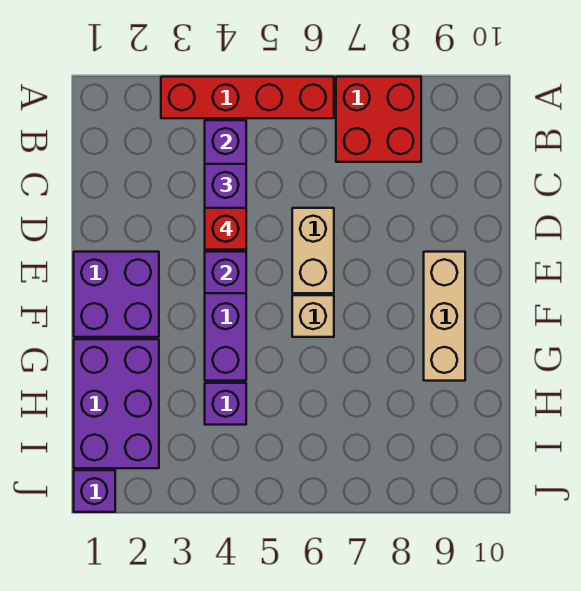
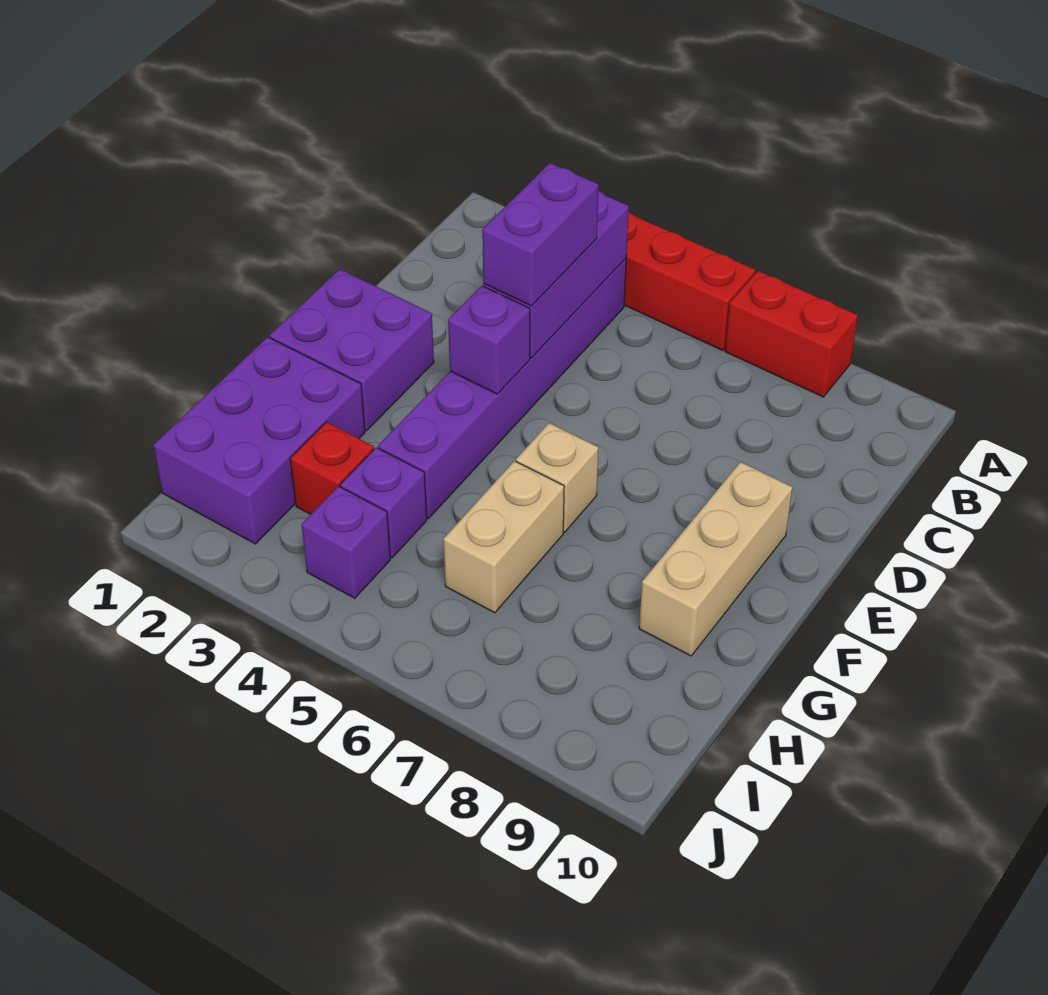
red 2x2 brick [336,77,421,162] -> red 1x2 brick [725,271,858,397]
red 1x1 brick [205,208,246,250] -> red 1x1 brick moved to [290,422,374,514]
tan 1x2 brick [292,208,334,293] -> tan 1x2 brick moved to [444,461,564,613]
purple 1x1 brick [74,470,115,512] -> purple 1x1 brick moved to [302,486,390,598]

